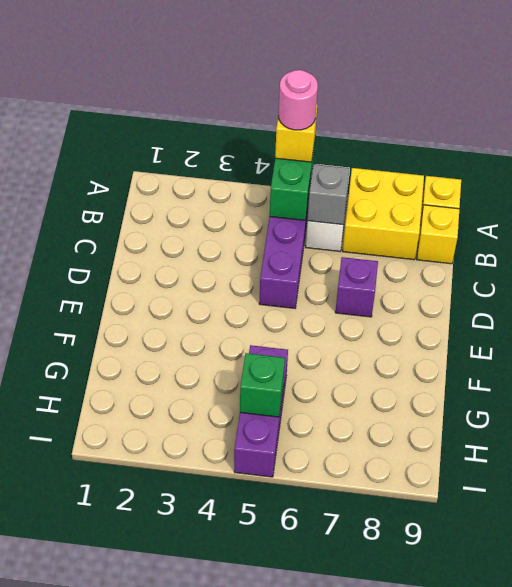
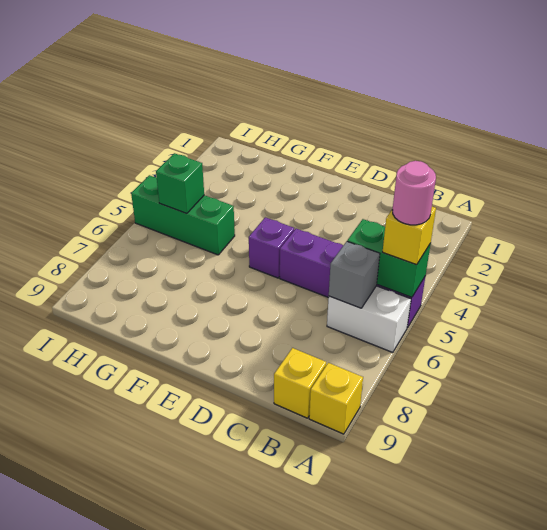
yellow 2x2 brick [343,168,424,260] -> none
purple 1x1 brick [335,257,378,317] -> purple 1x1 brick moved to [249,217,294,278]
purple 1x3 brick [234,345,288,477] -> green 1x3 brick [131,175,235,255]

